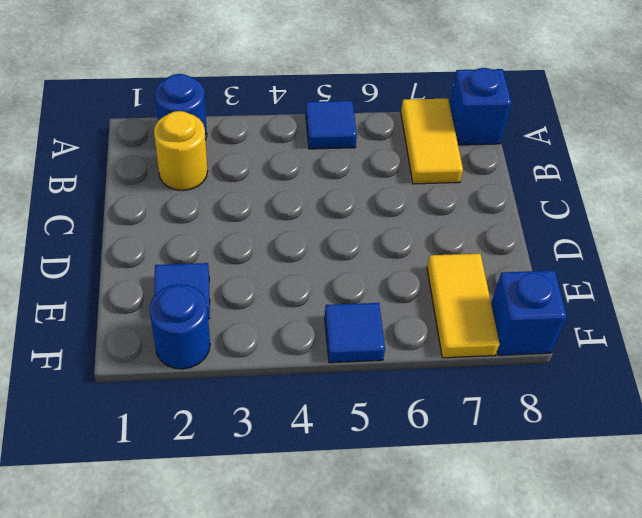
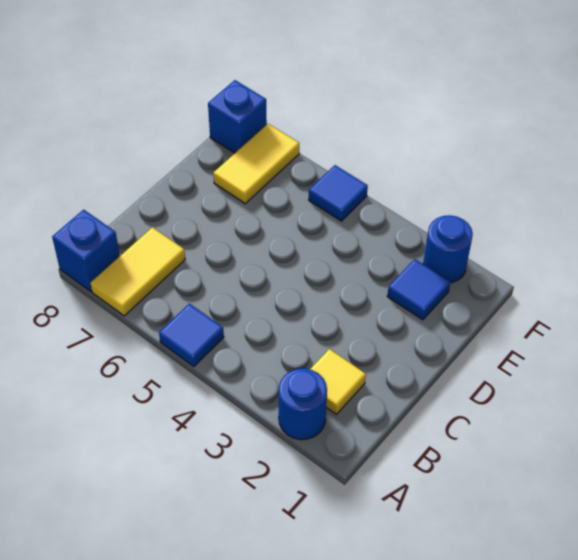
yellow 1x1 round brick [154,111,208,191] -> yellow 1x1 tile [310,349,366,414]

